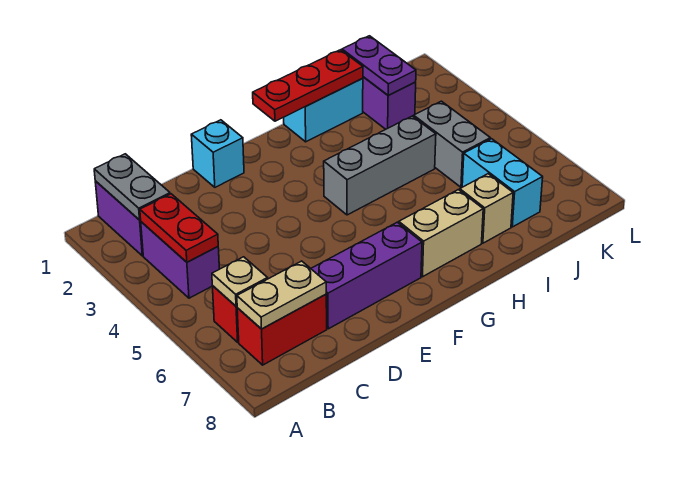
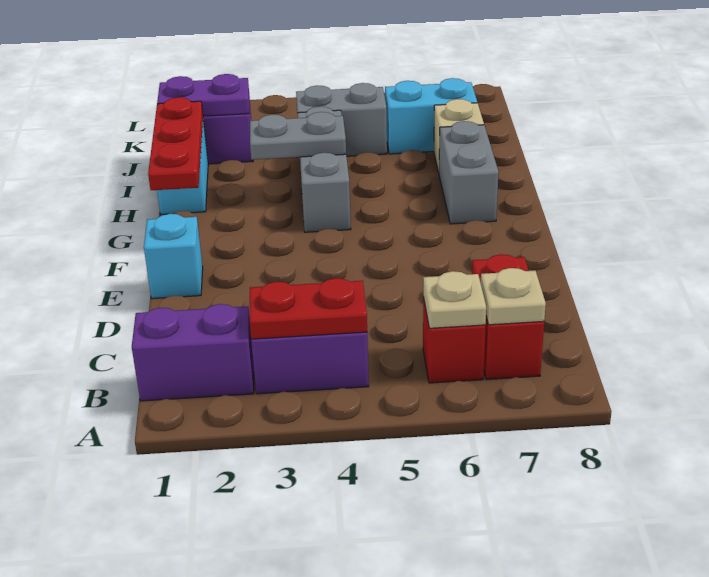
grey 1x2 plate [94,154,170,220] -> grey 1x2 plate moved to [250,112,346,160]
tan 1x2 plate [237,261,326,329] -> tan 1x1 plate [481,268,546,325]
purple 1x3 brick [311,222,422,329] -> none
tan 1x2 brick [399,190,483,277] -> grey 1x2 brick [439,121,499,224]

